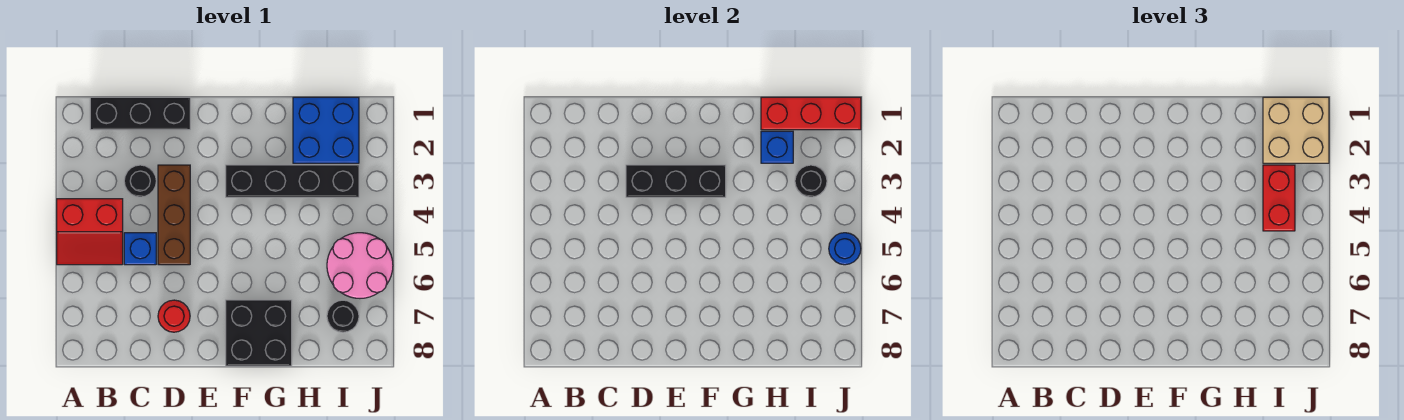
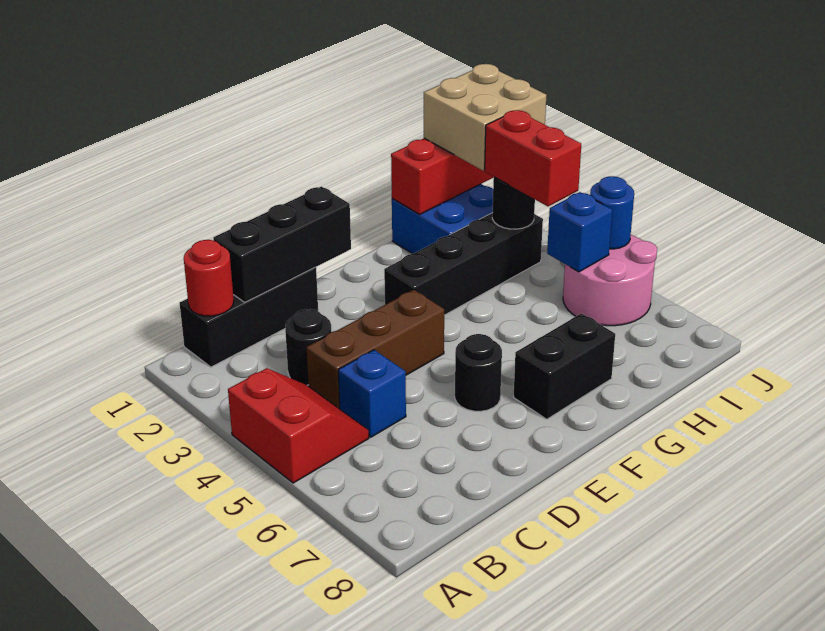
red 2x2 slope [57,199,123,265] -> red 2x2 slope turned to [228,368,369,483]
brown 1x3 brick [158,165,190,265] -> brown 1x3 brick turned to [307,290,444,409]
black 1x3 brick [626,165,726,197] -> black 1x3 brick moved to [213,187,351,302]
red 1x1 round brick [158,300,190,332] -> red 1x1 round brick moved to [184,240,234,316]
black 2x2 brick [226,300,292,366] -> black 1x2 brick [514,313,615,419]
blue 1x1 brick [761,131,793,163] -> blue 1x1 brick moved to [547,192,612,272]
black 1x1 round brick [327,300,359,332] -> black 1x1 round brick moved to [455,334,502,411]

